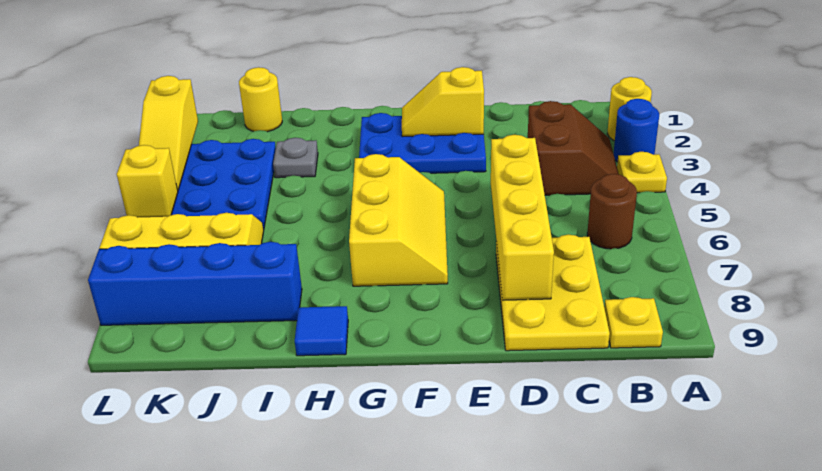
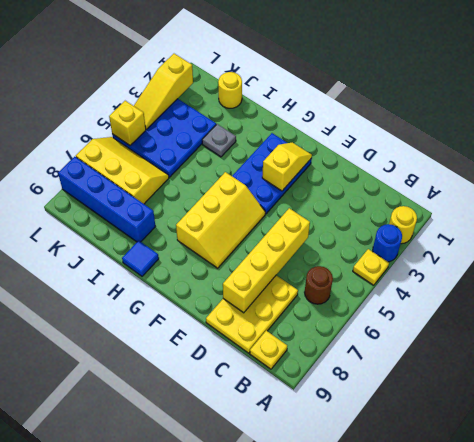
brown 2x2 slope [528,101,619,195] -> none
blue 2x3 plate [359,113,486,173] -> blue 2x3 plate turned to [232,133,312,214]
yellow 1x2 slope [402,67,484,137] -> yellow 1x2 slope turned to [262,142,312,191]

